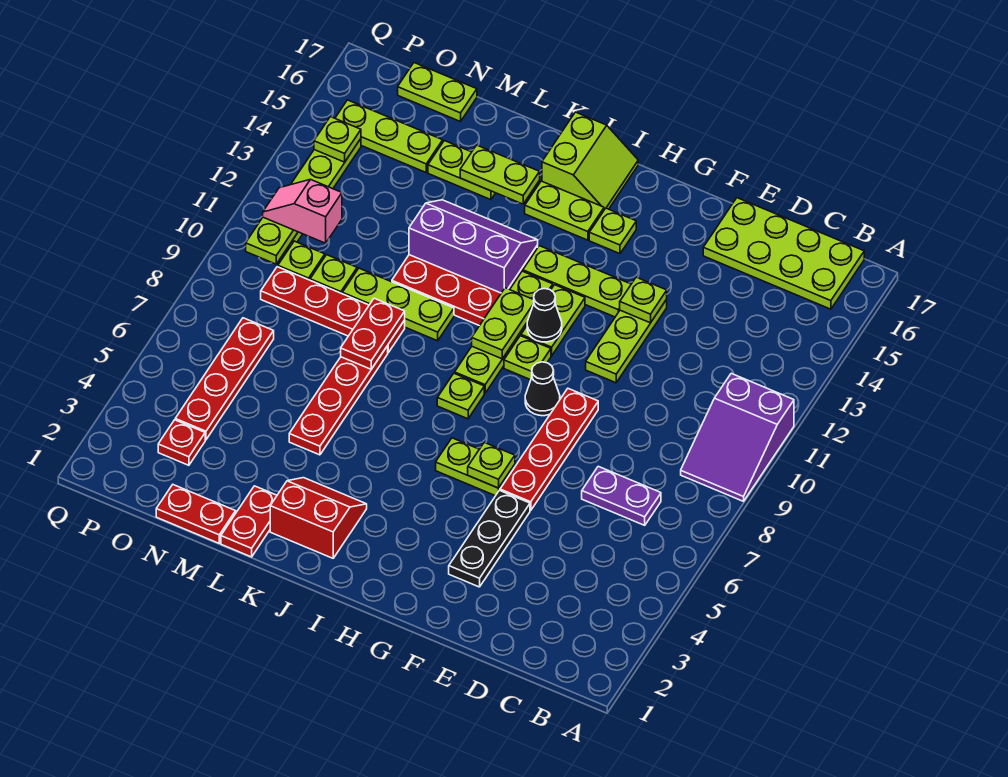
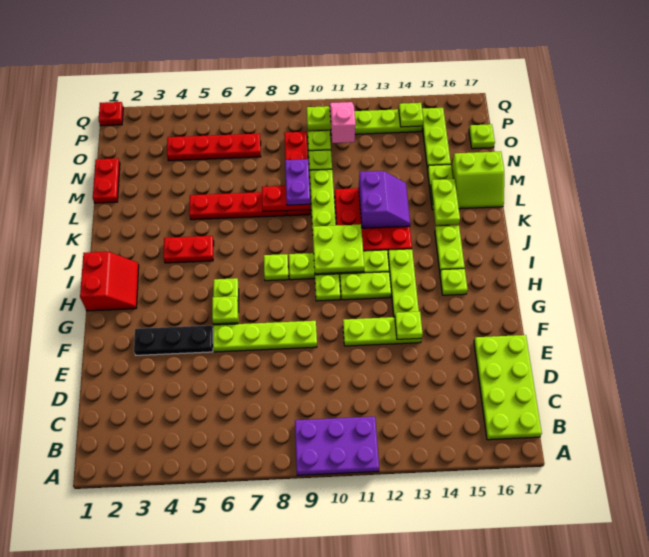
purple 2x3 slope [681,373,794,501] -> purple 2x3 plate [295,417,379,475]
purple 1x2 plate [582,466,661,525] -> purple 1x2 plate moved to [285,159,310,205]
red 1x4 plate [500,389,598,510] -> lime 1x4 plate [213,321,317,352]
black 1x1 cone [525,362,560,416] -> none
black 1x1 cone [527,289,562,342] -> none
lime 1x2 plate [472,288,534,359] -> lime 2x2 plate [312,224,364,274]
lime 2x2 slope [542,112,638,210] -> lime 2x2 slope moved to [451,151,504,209]
red 2x2 slope [270,478,367,558] -> red 2x2 slope moved to [80,252,139,311]
purple 2x3 slope [409,200,538,293] -> purple 2x2 slope [359,171,410,228]
red 1x2 plate [221,486,277,557] -> red 1x2 plate moved to [163,236,214,263]
lime 1x2 plate [398,63,477,122] -> lime 1x1 plate [469,124,495,149]
red 1x1 plate [158,420,205,465] -> red 1x1 plate moved to [99,102,123,126]

